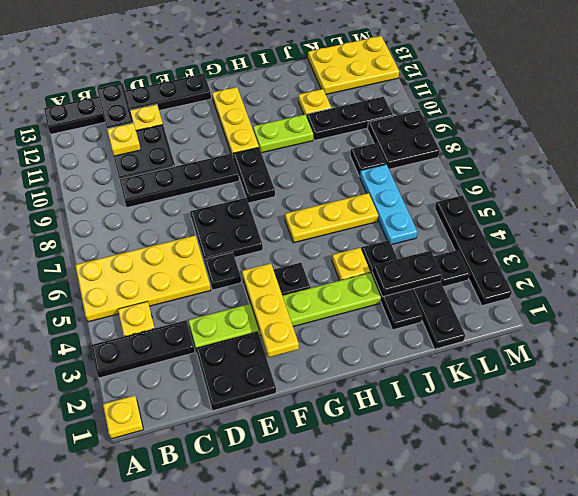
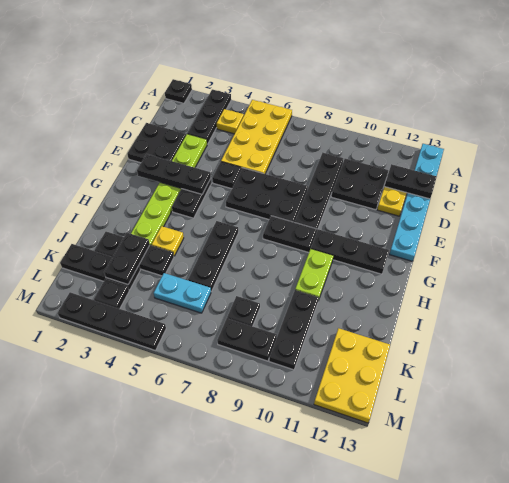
yellow 1x1 plate [103,395,143,439] -> black 1x1 plate [165,79,192,103]
black 1x6 plate [44,74,211,134] -> cyan 1x6 plate [389,144,444,261]
yellow 1x1 plate [107,123,141,156] -> none
black 2x2 plate [190,198,263,263] -> black 2x3 plate [226,168,308,222]
yellow 1x3 plate [242,263,299,358] -> black 1x3 plate [137,154,211,194]
yellow 1x3 plate [212,87,259,156] -> black 1x3 plate [311,229,389,274]
yellow 1x3 plate [285,193,378,243] -> black 1x3 plate [188,221,238,292]
yellow 1x1 plate [298,89,331,117] -> none
cyan 1x3 plate [360,164,417,245] -> cyan 1x2 plate [154,273,211,313]
black 2x2 plate [368,111,440,169] -> black 1x2 plate [217,318,277,361]

